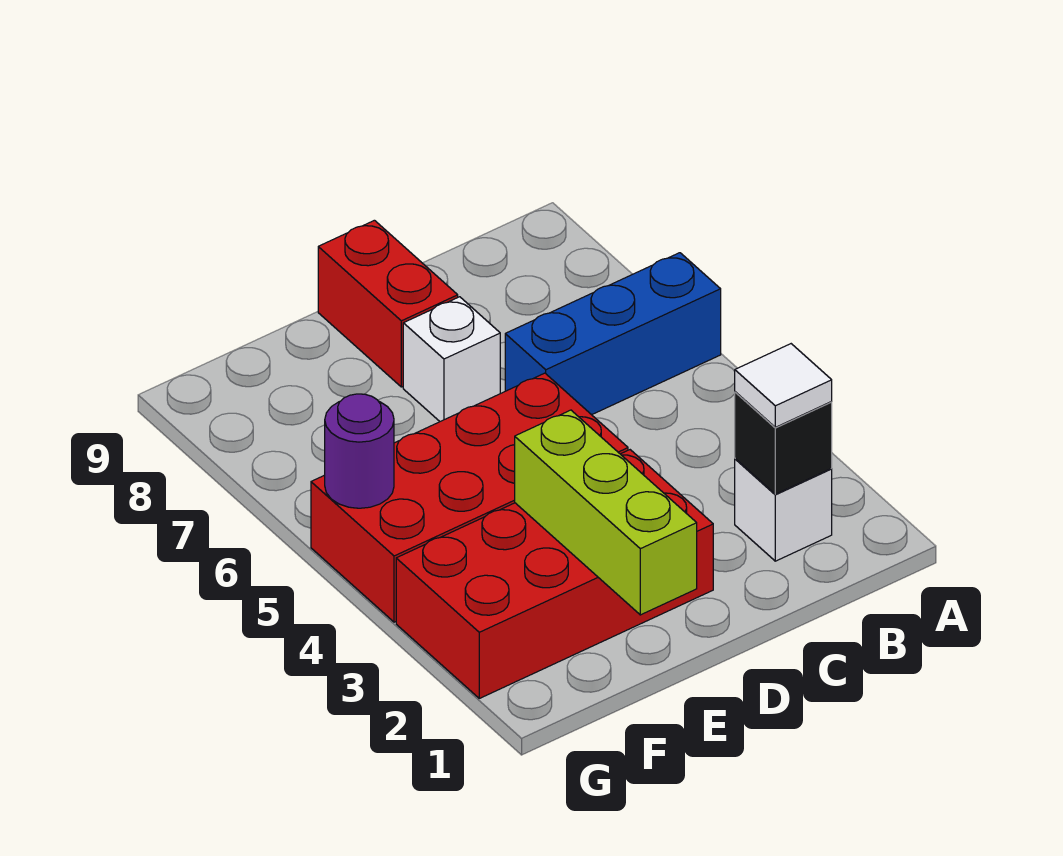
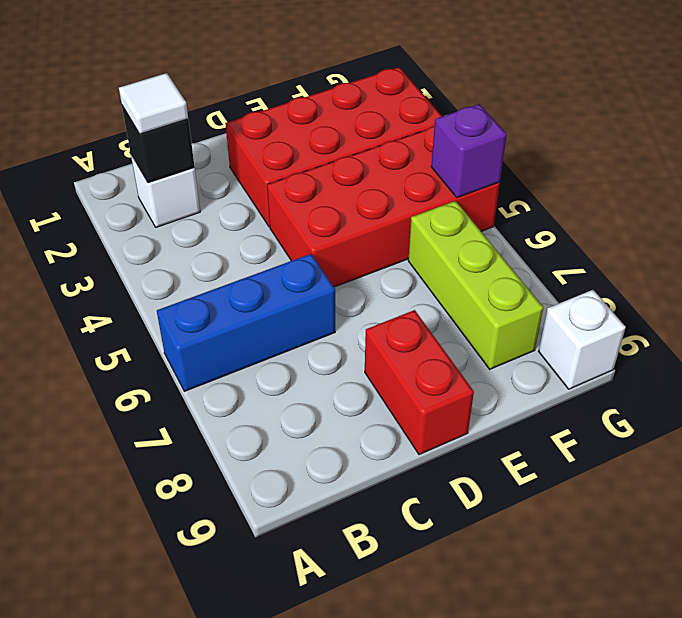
white 1x1 brick [403,297,500,421] -> white 1x1 brick moved to [539,290,626,389]
lime 1x3 brick [515,410,697,615] -> lime 1x3 brick moved to [408,201,543,369]
purple 1x1 round brick [325,394,394,508] -> purple 1x1 brick [431,104,507,198]

